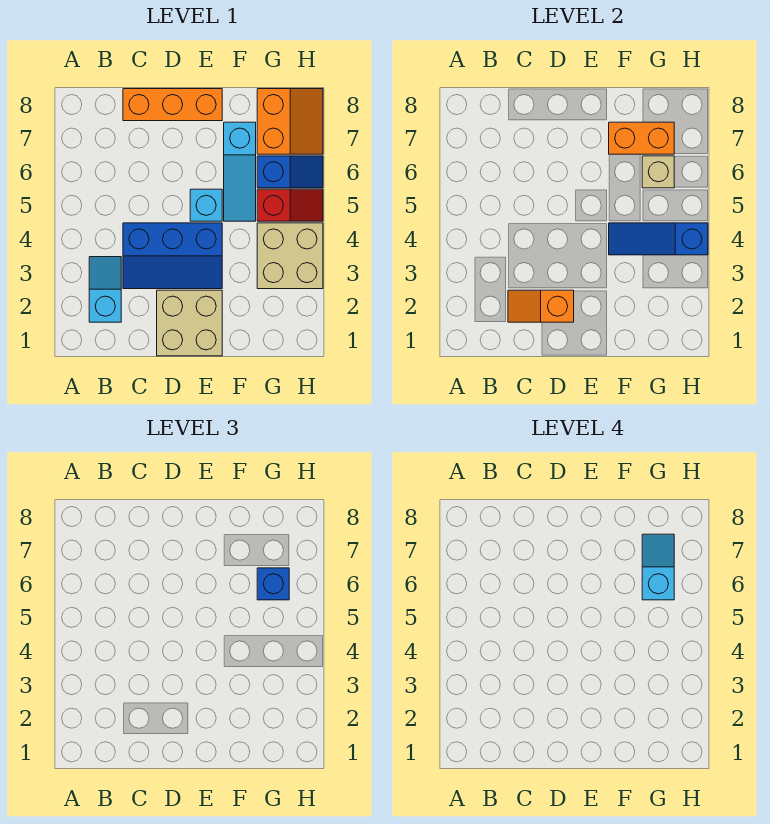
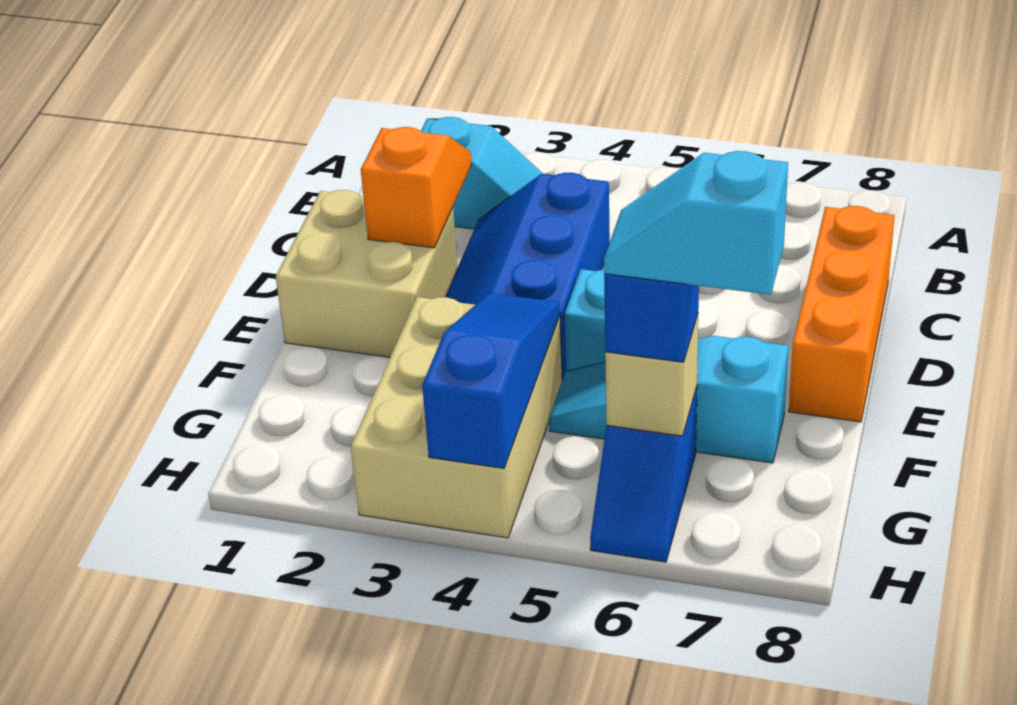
orange 1x2 brick [609,122,674,154] -> none
tan 2x2 brick [257,223,323,289] -> tan 2x3 brick [351,297,562,538]
red 1x2 slope [257,189,323,221] -> none
cyan 1x2 slope [642,534,674,600] -> cyan 1x2 slope turned to [604,151,788,295]
orange 2x2 slope [257,89,323,154] -> none

